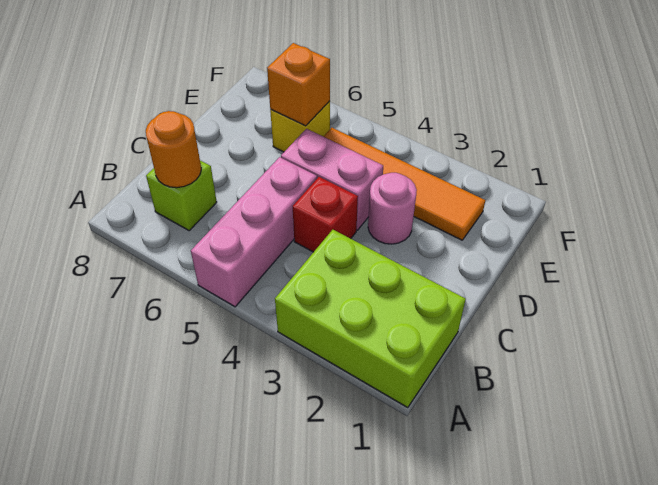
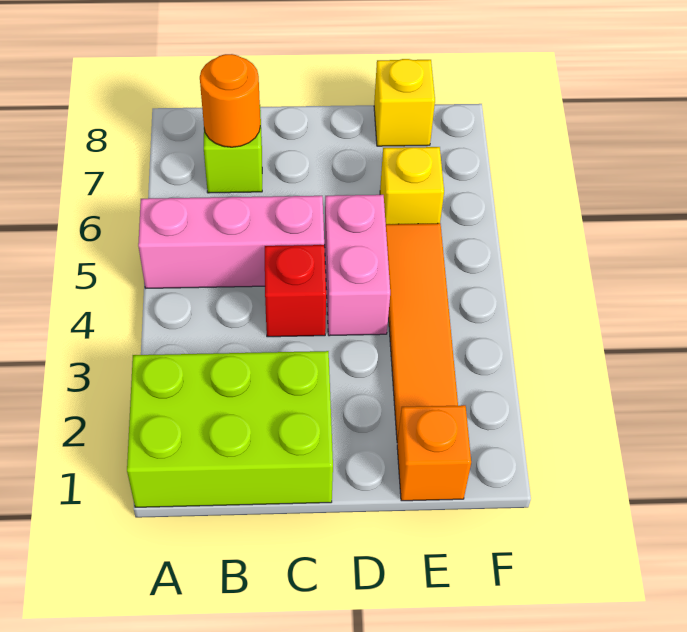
lime 2x3 brick [275,230,466,408] -> lime 2x3 brick turned to [127,351,333,507]
pink 1x1 round brick [368,173,417,244] -> none
orange 1x1 brick [267,43,330,126] -> orange 1x1 brick moved to [397,405,471,501]
none -> yellow 1x1 brick [374,59,435,146]

